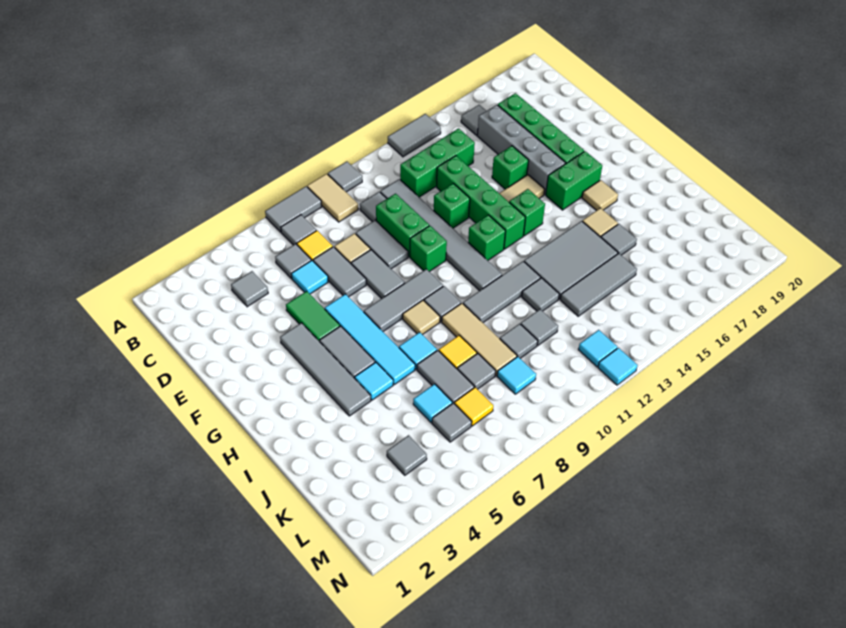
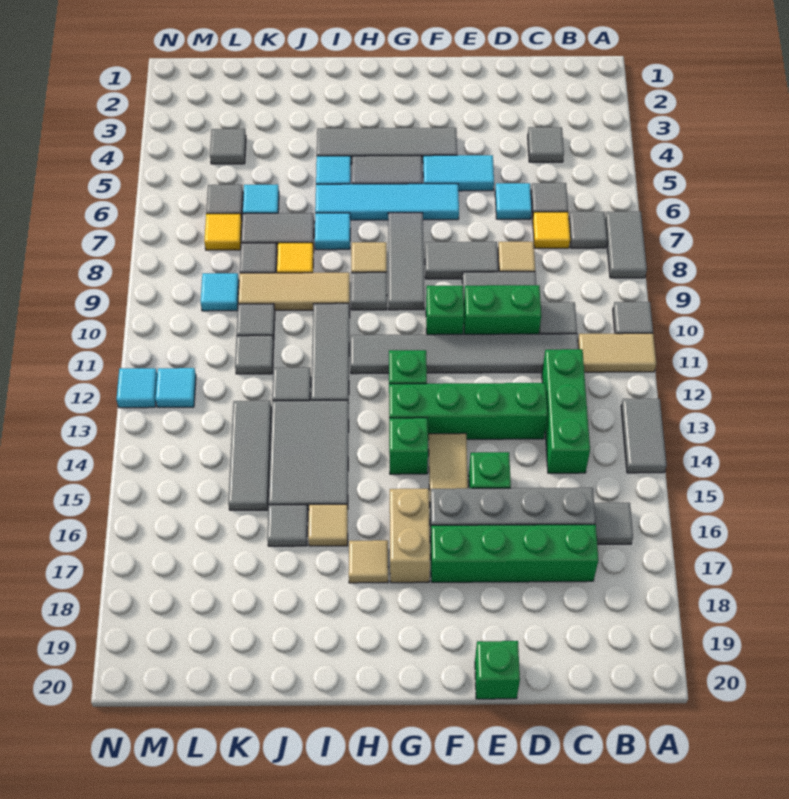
tan 1x2 tile [307,174,358,222] -> tan 1x2 tile moved to [578,333,656,372]
grey 1x2 tile [313,247,366,297] -> none
green 1x2 tile [286,291,340,342] -> cyan 1x2 tile [423,155,494,191]
green 1x1 brick [434,183,470,228] -> green 1x1 brick moved to [475,641,520,699]
green 1x2 brick [546,151,602,210] -> tan 1x2 brick [390,489,430,583]

